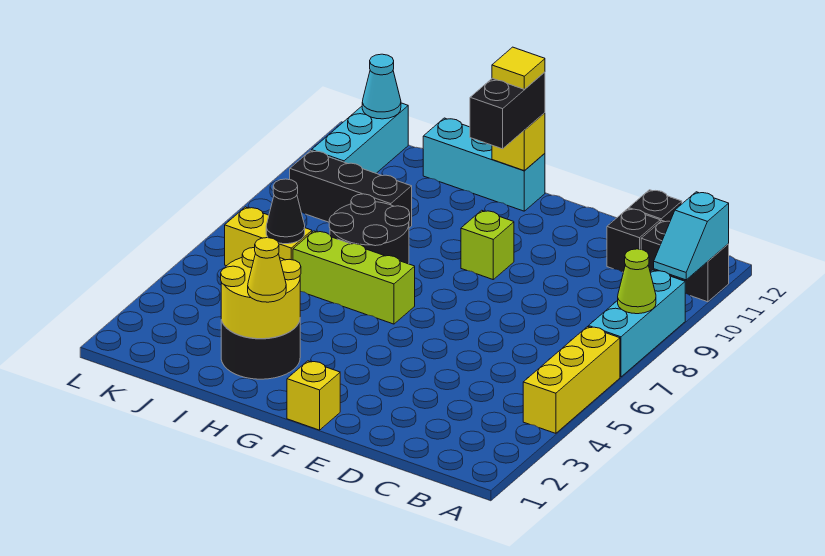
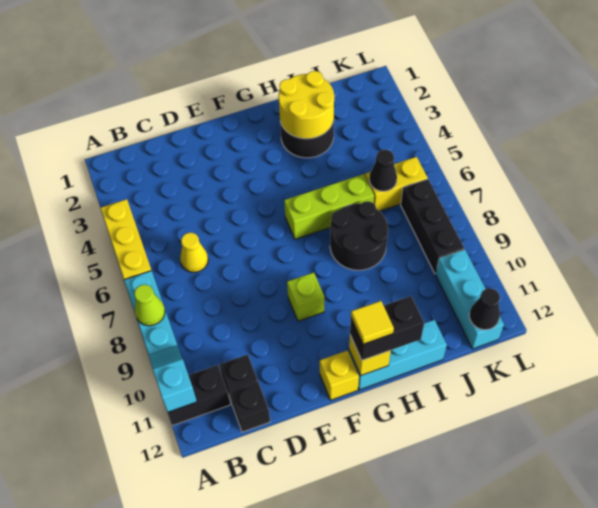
yellow 1x1 brick [287,361,340,430] -> yellow 1x1 brick moved to [320,350,359,400]
black 1x2 brick [470,72,545,149] -> black 1x2 brick turned to [350,296,424,360]
yellow 1x1 cone [248,238,286,302] -> yellow 1x1 cone moved to [180,233,208,272]
black 1x3 brick [290,151,412,228] -> black 1x3 brick turned to [401,179,464,274]
cyan 1x1 cone [362,54,401,119] -> black 1x1 cone [469,288,500,330]

